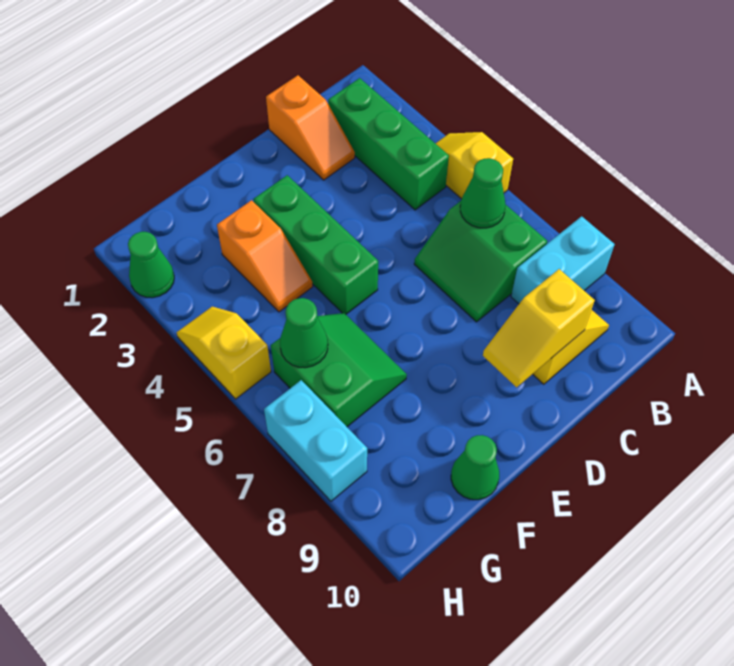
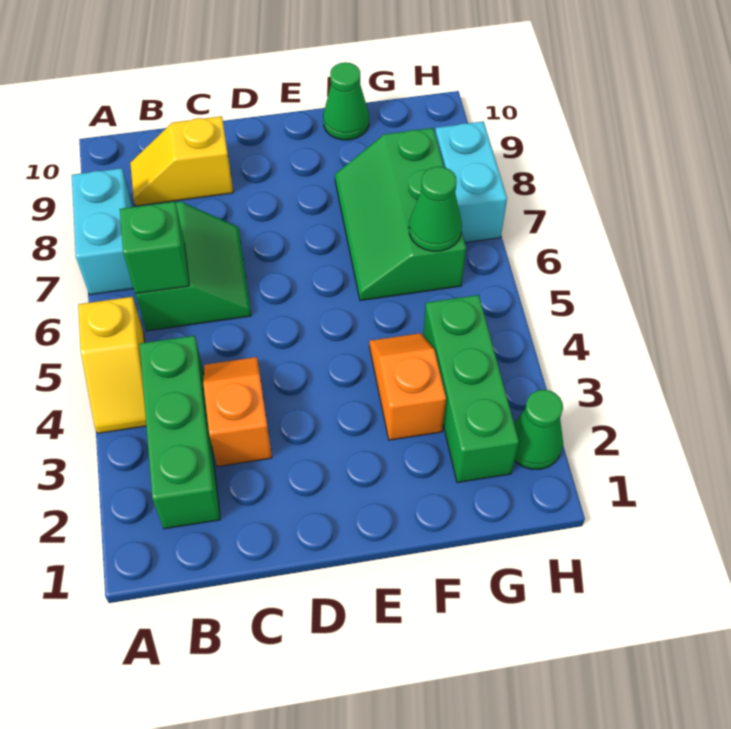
cyan 1x2 brick [511,216,615,304] -> cyan 1x2 brick turned to [72,168,134,295]
green 1x1 cone [460,158,505,228] -> green 1x1 brick [120,202,189,294]
orange 1x2 slope [266,75,355,180] -> orange 1x2 slope moved to [203,357,272,467]
yellow 1x2 slope [483,269,595,387] -> none
green 1x3 brick [253,175,378,314] -> green 1x3 brick moved to [423,295,519,483]
green 2x2 slope [271,313,407,427] -> green 2x3 slope [335,128,466,301]
yellow 1x2 slope [177,307,271,399] -> none

